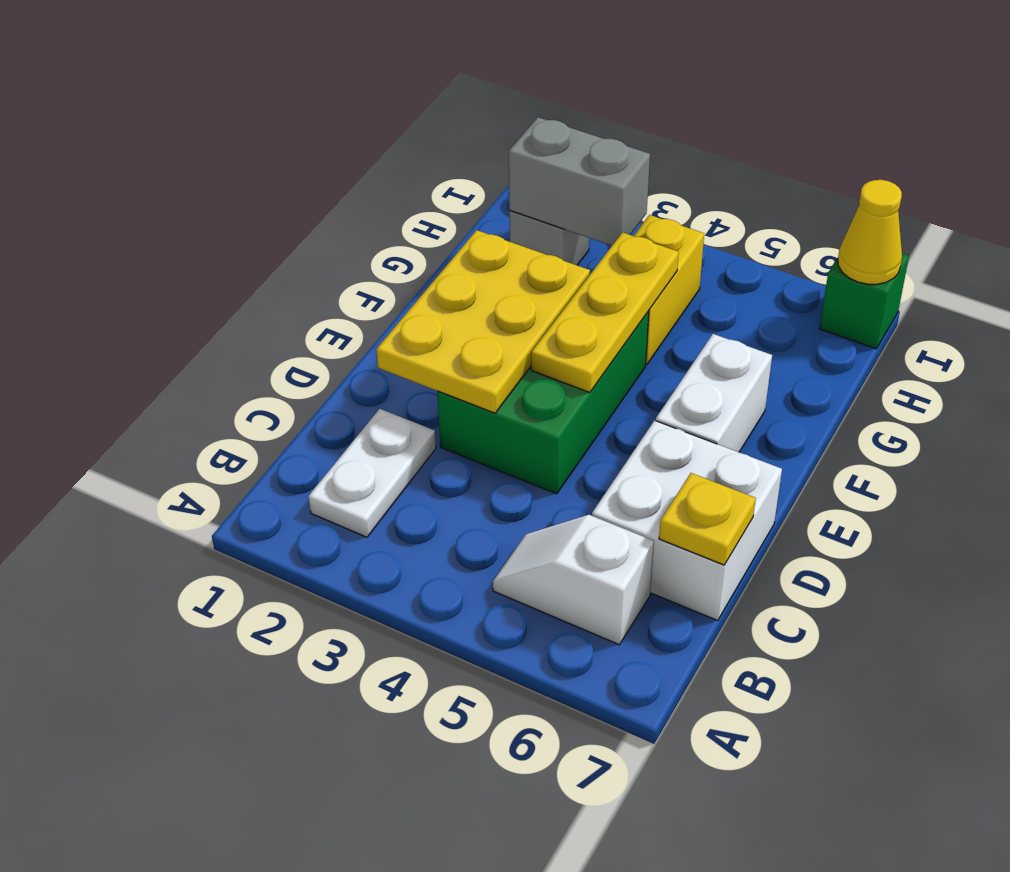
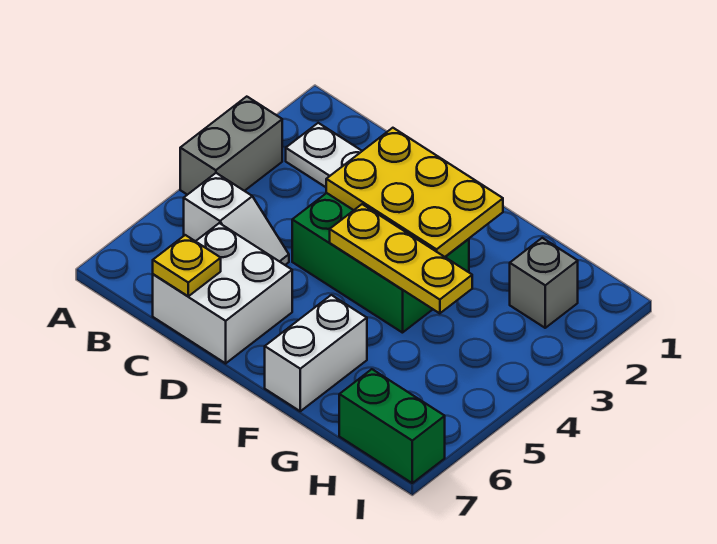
white 1x2 slope [493,515,654,645] -> white 1x2 slope turned to [184,173,289,265]
white 1x2 brick [656,334,772,452] -> white 1x2 brick turned to [265,295,367,411]
yellow 1x2 brick [634,215,704,365] -> none
grey 1x2 brick [509,117,650,246] -> grey 1x2 brick moved to [180,97,282,195]
green 1x1 brick [819,253,909,349] -> green 1x2 brick [339,369,445,483]
yellow 1x1 cone [838,180,902,284] -> none

